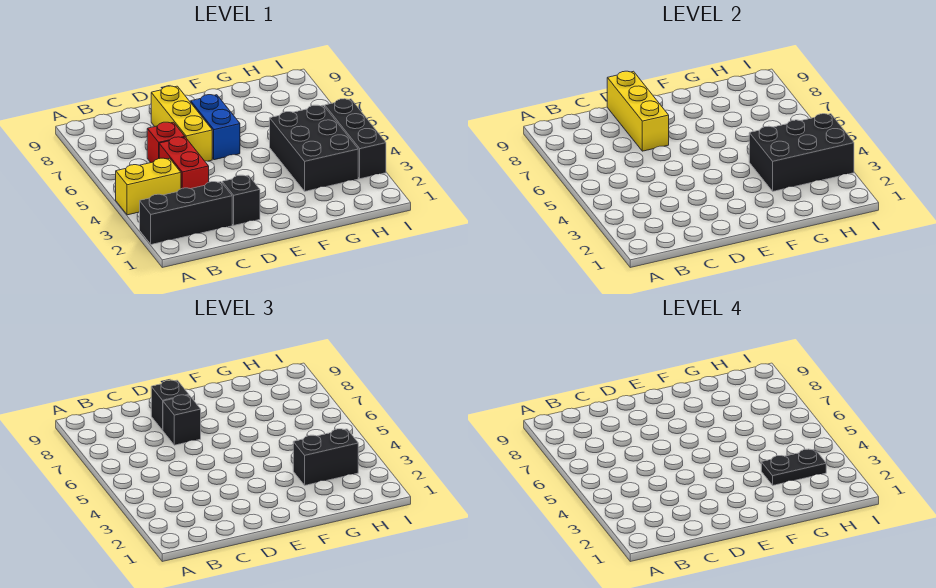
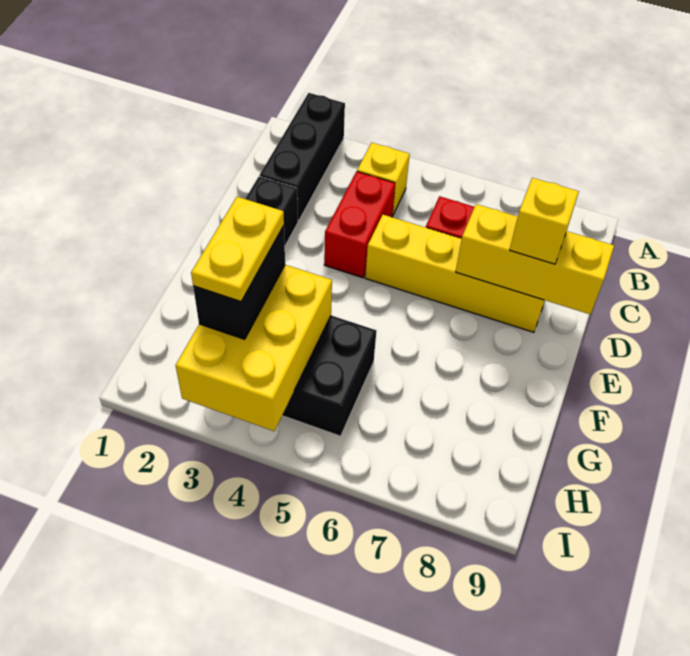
yellow 1x2 brick [116,158,181,215] -> yellow 1x1 brick [357,143,410,216]
red 1x2 brick [159,137,209,189] -> red 1x2 brick turned to [324,171,395,278]
yellow 1x3 brick [151,86,212,161] -> yellow 1x4 brick [365,215,545,332]
black 1x1 brick [163,395,201,445] -> none
black 1x1 brick [151,380,189,430] -> yellow 1x1 brick [510,178,579,264]
blue 1x2 brick [191,95,240,160] -> none
black 2x3 brick [749,114,854,191] -> yellow 2x3 brick [176,265,332,431]
black 1x2 plate [761,449,826,485] -> yellow 1x2 plate [191,197,284,302]
black 1x3 brick [325,99,386,179] -> none

